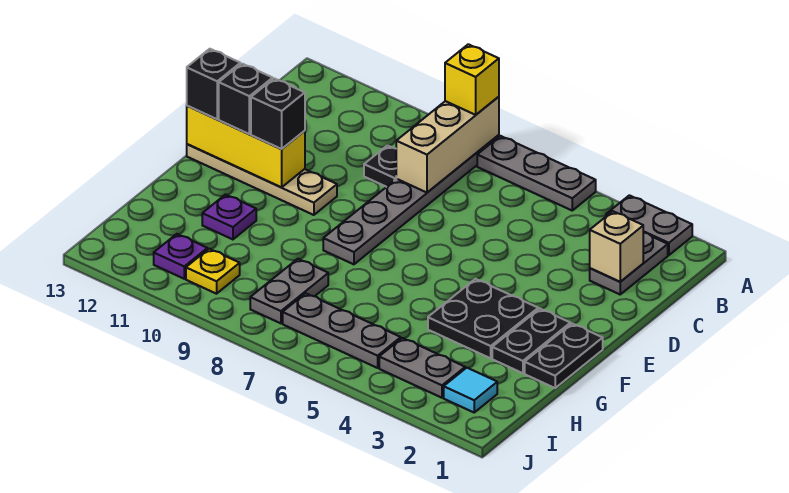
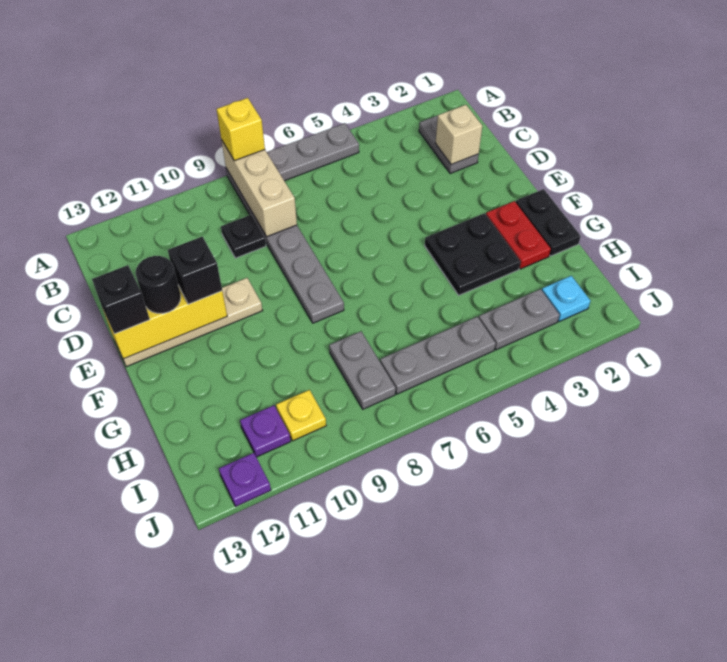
grey 1x2 plate [606,195,692,255] -> none
black 1x1 brick [219,64,273,134] -> black 1x1 round brick [136,256,181,313]
black 1x2 plate [492,309,570,373] -> red 1x2 plate [486,201,551,269]
purple 1x1 plate [202,195,256,239] -> purple 1x1 plate moved to [219,453,271,506]
cyan 1x1 tile [444,368,497,412] -> cyan 1x1 plate [542,276,591,322]

